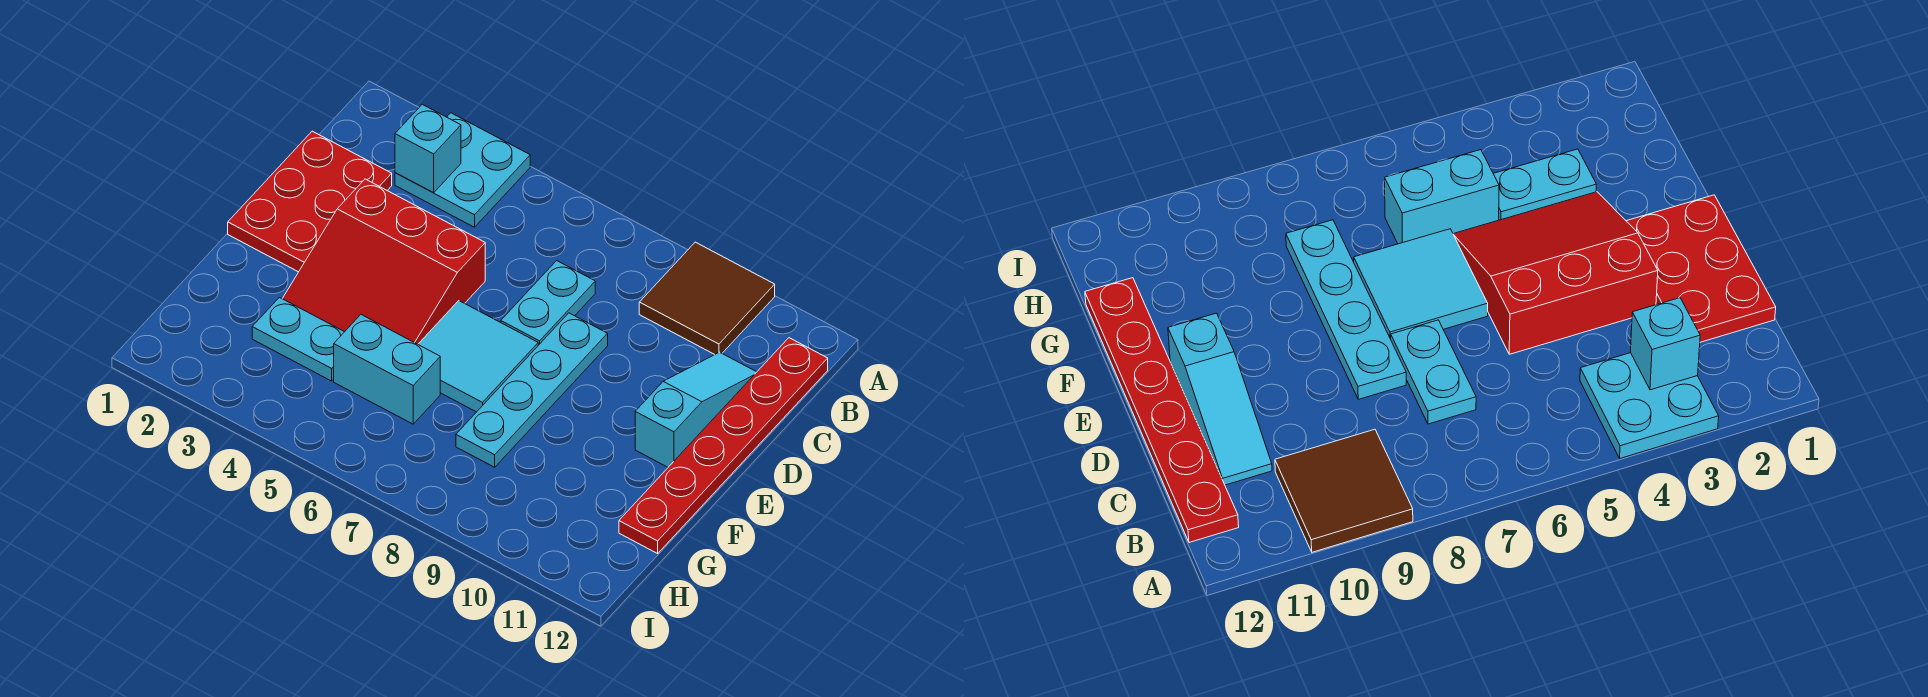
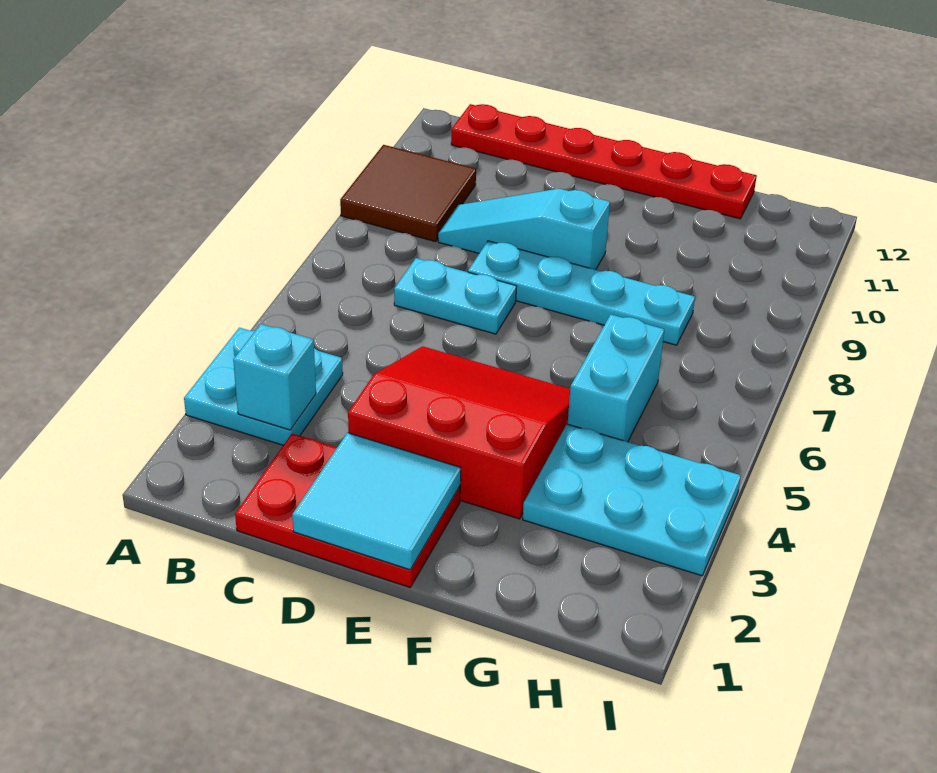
cyan 1x3 slope [635,352,756,467] -> cyan 1x3 slope moved to [438,188,610,270]
red 3x3 slope [282,179,485,344] -> red 3x3 slope turned to [348,346,570,519]
cyan 2x2 tile [418,301,538,412] -> cyan 2x2 tile moved to [292,433,461,570]
cyan 1x2 plate [252,297,344,381] -> cyan 2x3 plate [523,424,741,576]

